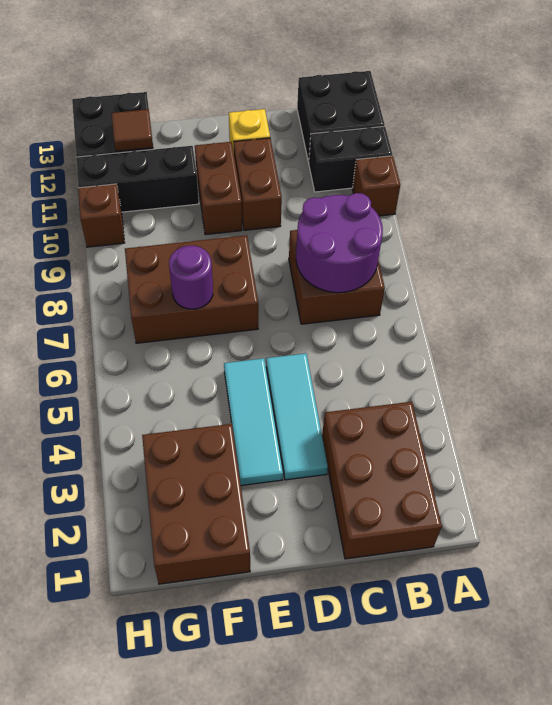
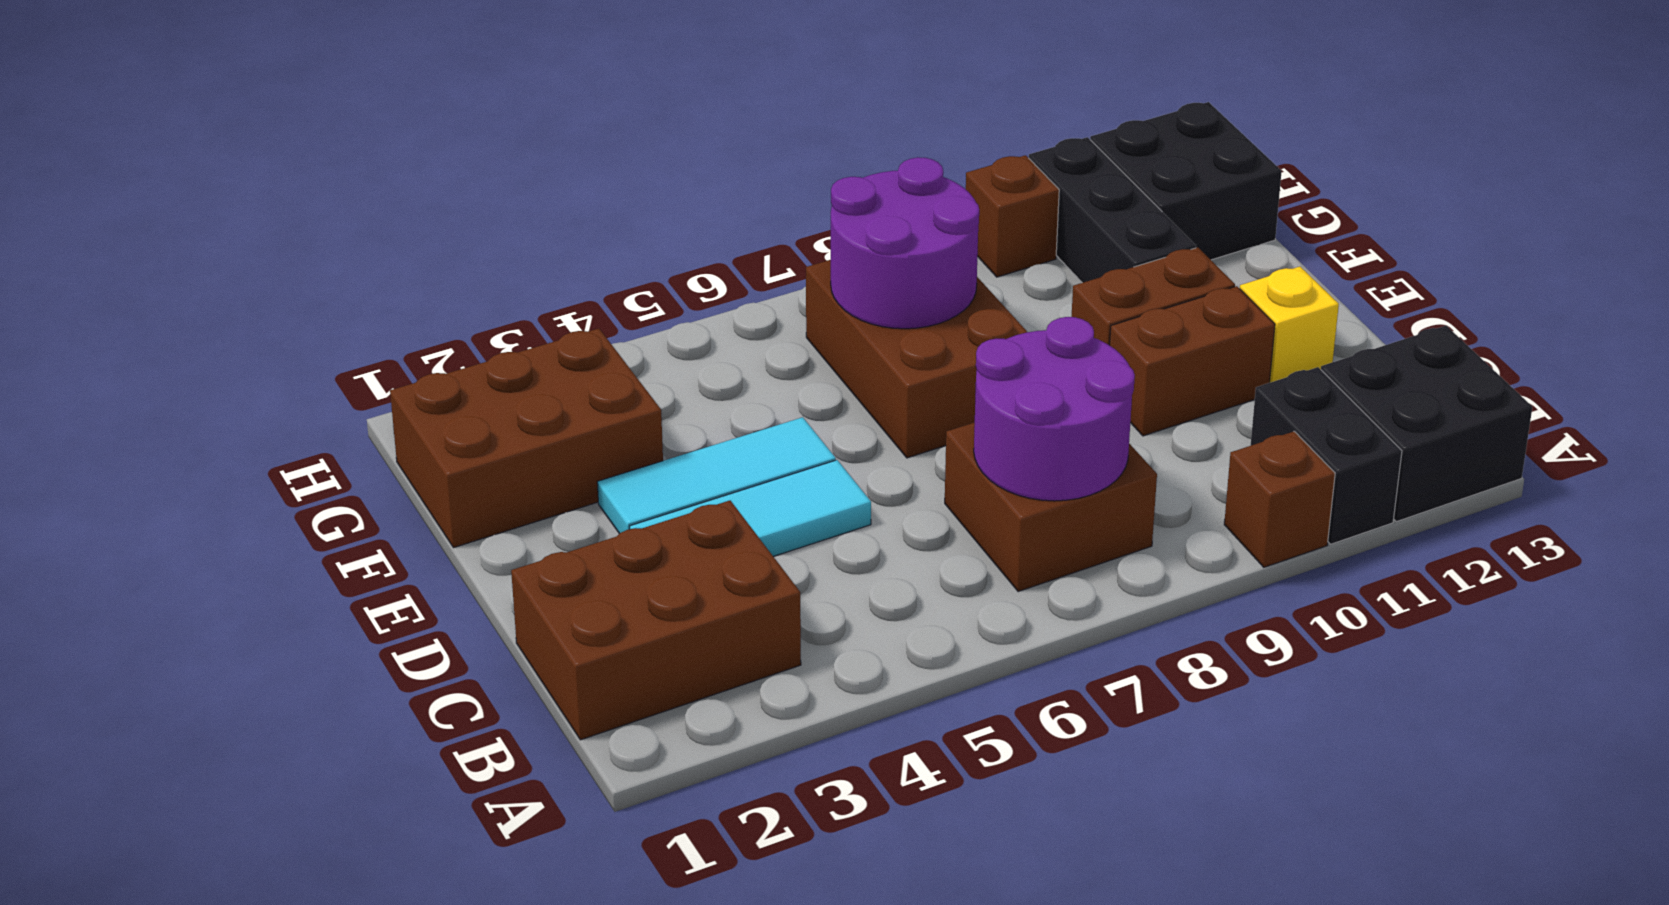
purple 1x1 round brick [169,246,213,309] -> purple 2x2 round brick [831,157,979,329]
brown 1x1 tile [111,109,153,151] -> none

